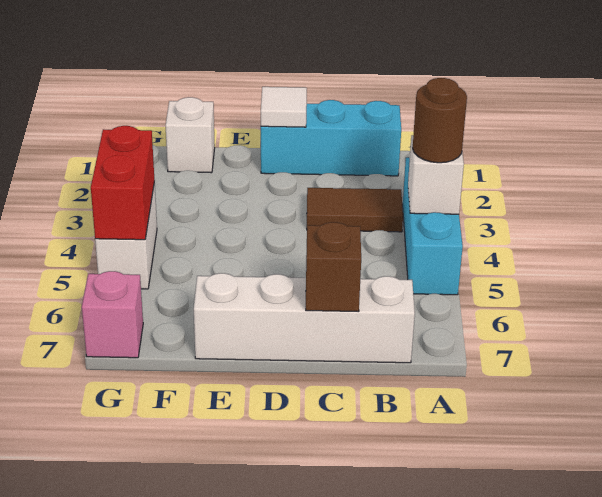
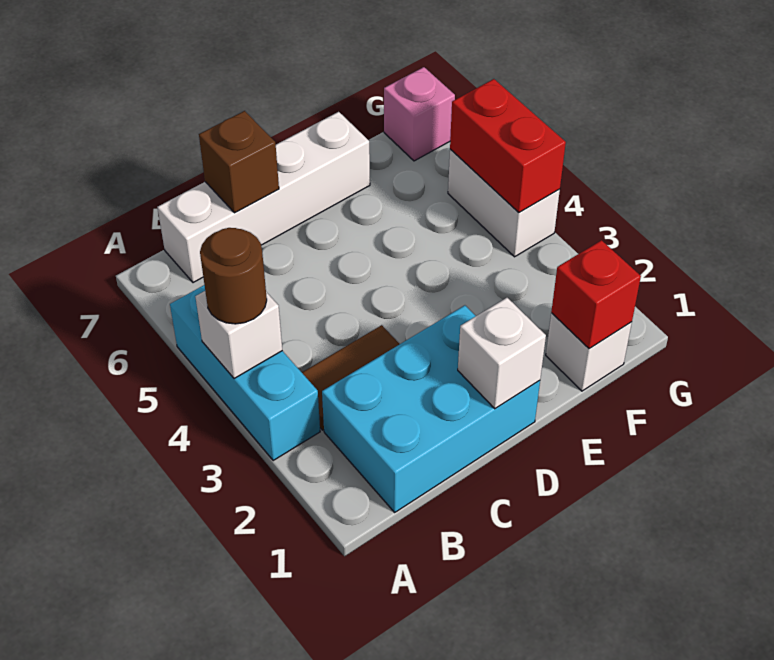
cyan 1x3 brick [261,100,401,176] -> cyan 2x3 brick [322,305,540,512]
white 1x1 tile [261,87,307,127] -> white 1x1 brick [458,298,546,409]
none -> red 1x1 brick [551,240,641,349]

